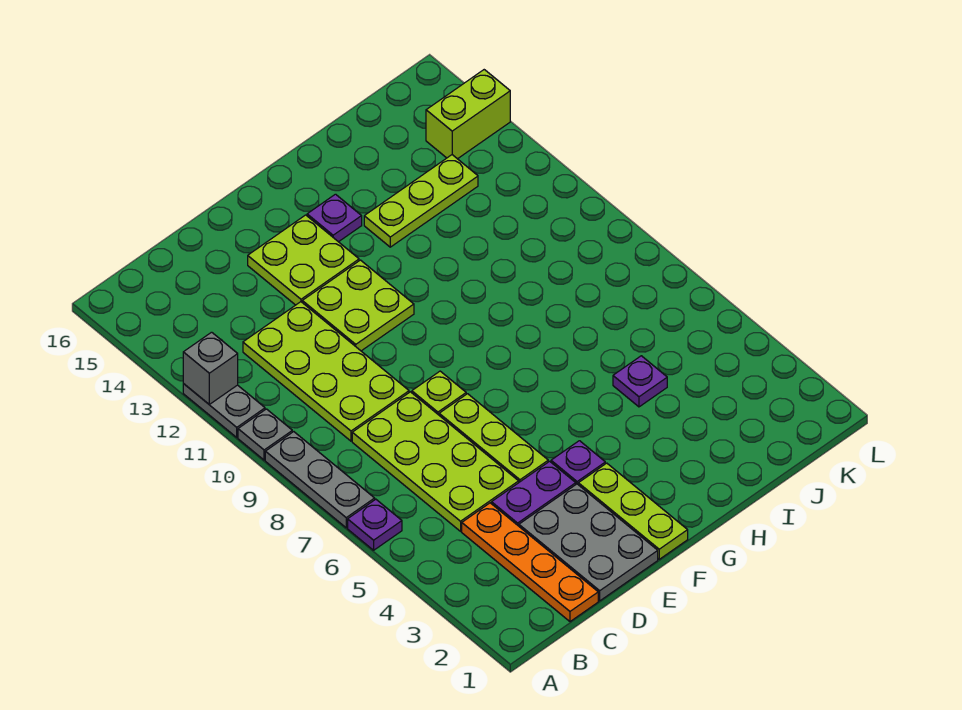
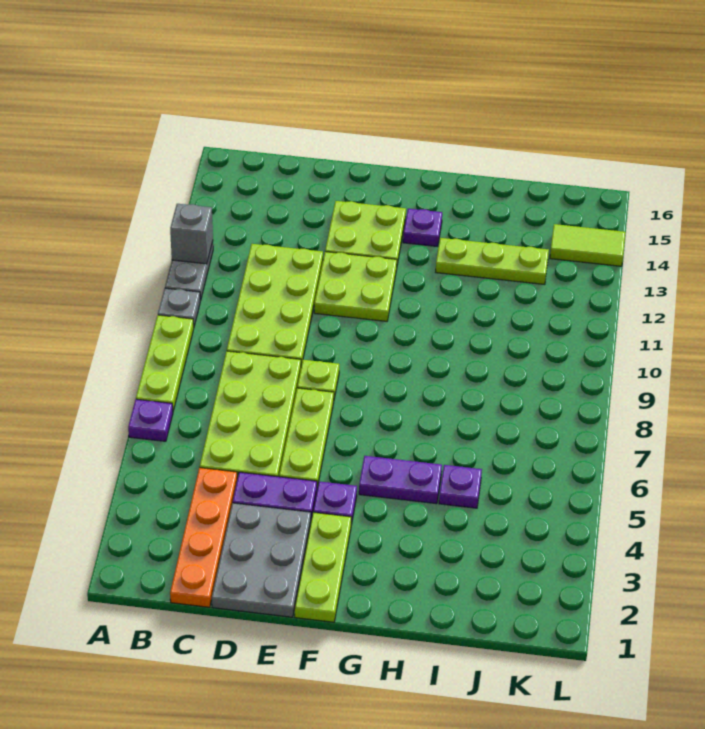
grey 1x3 plate [265,432,375,528] -> lime 1x3 plate [136,315,194,411]
none -> purple 1x2 plate [359,456,442,504]
lime 1x2 brick [426,70,510,159] -> lime 1x2 tile [550,224,625,266]

